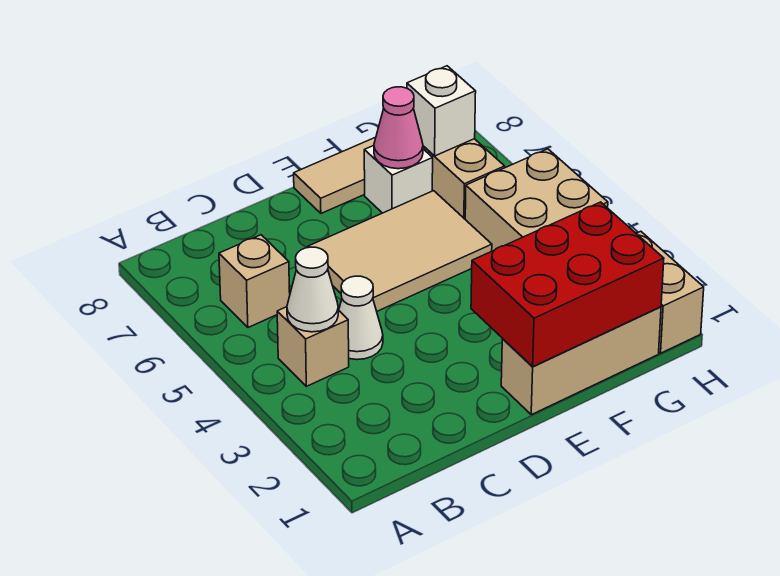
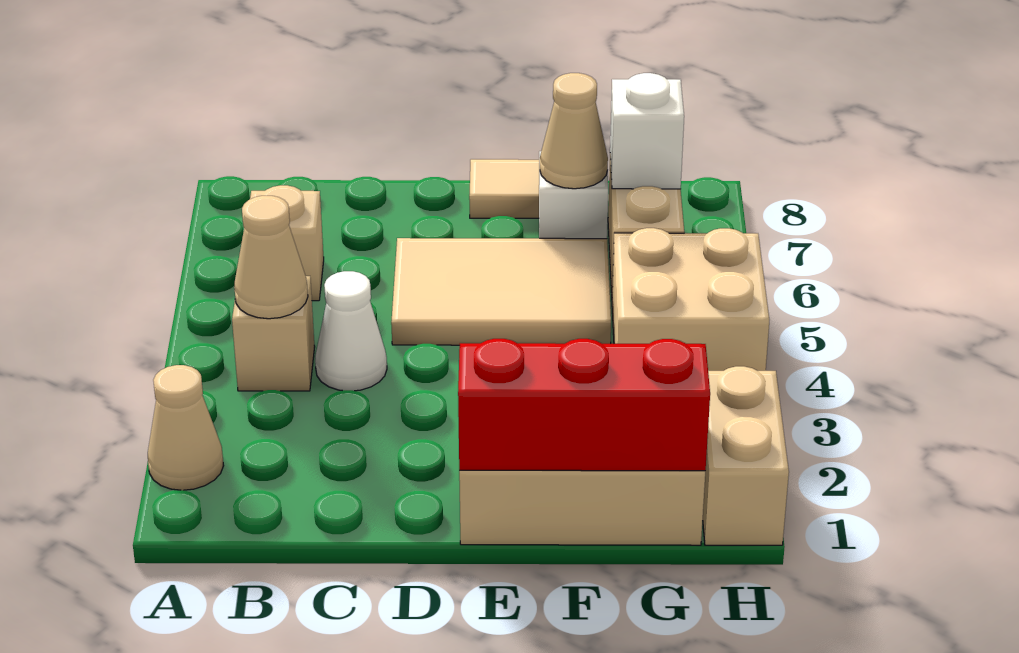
none -> tan 1x1 cone [148,365,224,490]
white 1x1 cone [287,247,338,332] -> tan 1x1 cone [234,196,308,319]
red 2x3 brick [471,202,664,366] -> red 1x3 brick [458,339,710,471]
pink 1x1 cone [374,87,423,169] -> tan 1x1 cone [540,73,608,189]

